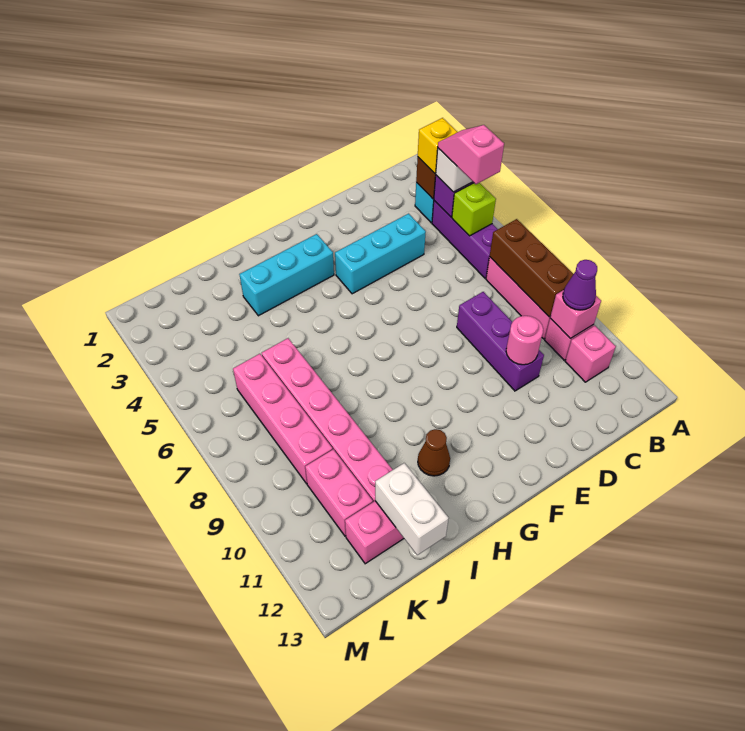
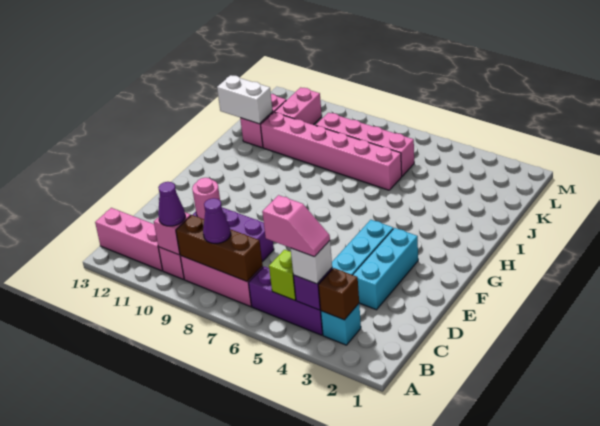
yellow 1x1 brick [418,118,457,173] -> none
none -> purple 1x1 cone [203,198,231,243]
pink 1x1 brick [565,326,616,382] -> pink 1x3 brick [95,208,163,271]
cyan 1x3 brick [239,234,334,316] -> cyan 1x3 brick moved to [353,228,418,310]
brown 1x1 cone [418,429,450,476] -> none
pink 1x2 brick [305,449,373,536] -> pink 1x2 brick turned to [275,87,322,125]

